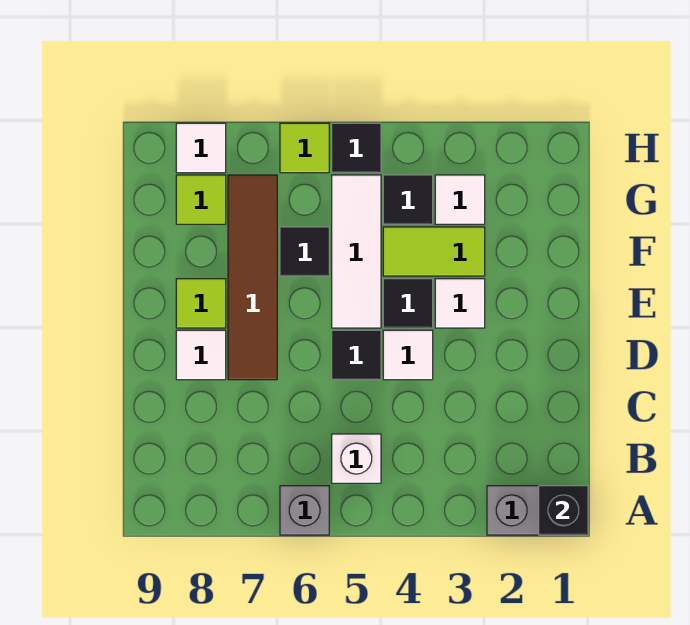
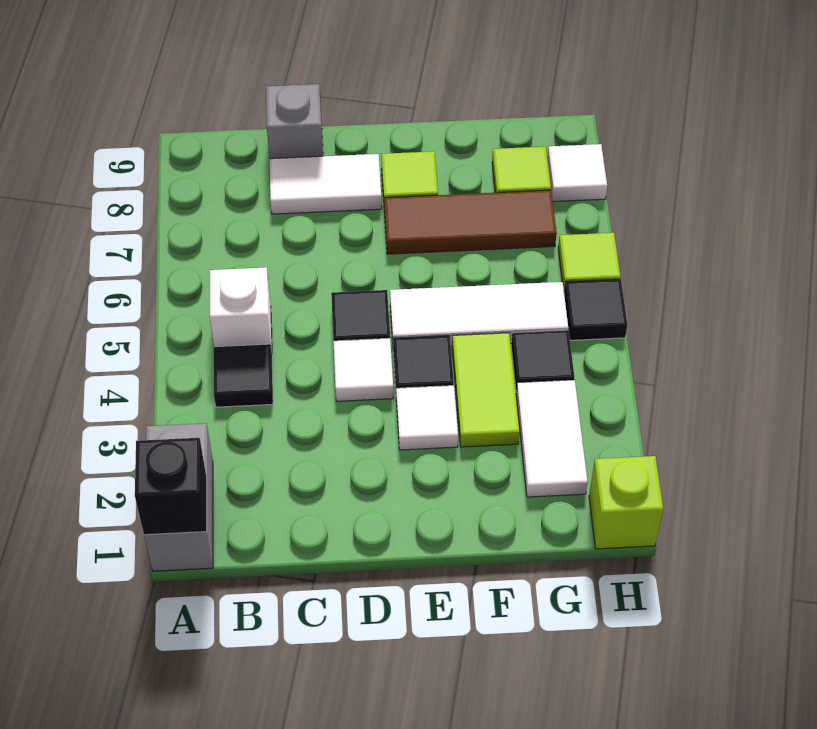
grey 1x1 brick [280,486,329,535] -> grey 1x1 brick moved to [266,84,323,159]
brown 1x4 tile [228,175,277,380] -> brown 1x3 tile [384,190,557,254]
white 1x1 tile [176,330,226,380] -> white 1x2 tile [269,154,382,214]
black 1x1 tile [280,227,329,276] -> black 1x1 tile moved to [214,344,273,407]
white 1x1 tile [435,175,485,224] -> white 1x2 tile [516,380,588,497]
none -> lime 1x1 brick [589,456,663,549]

